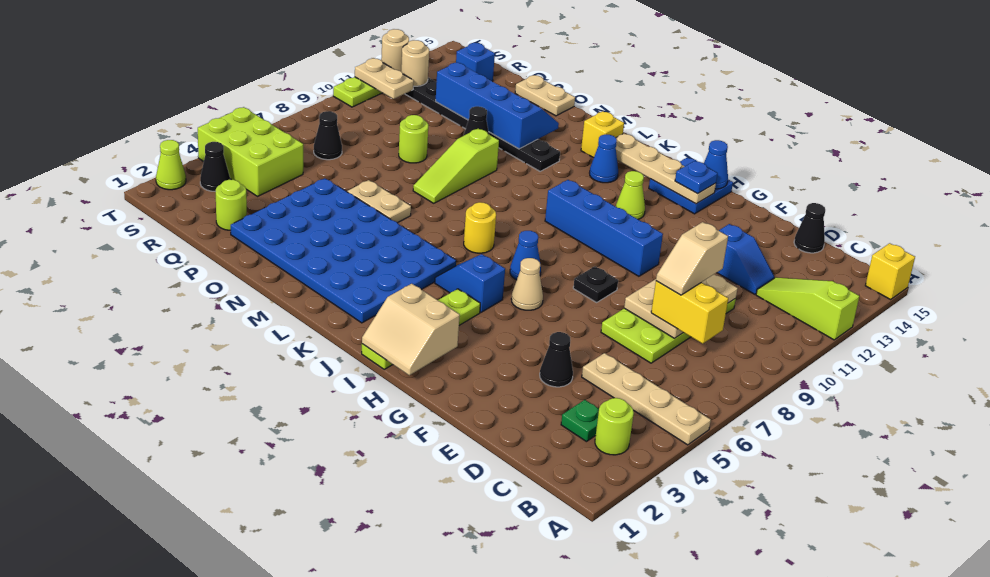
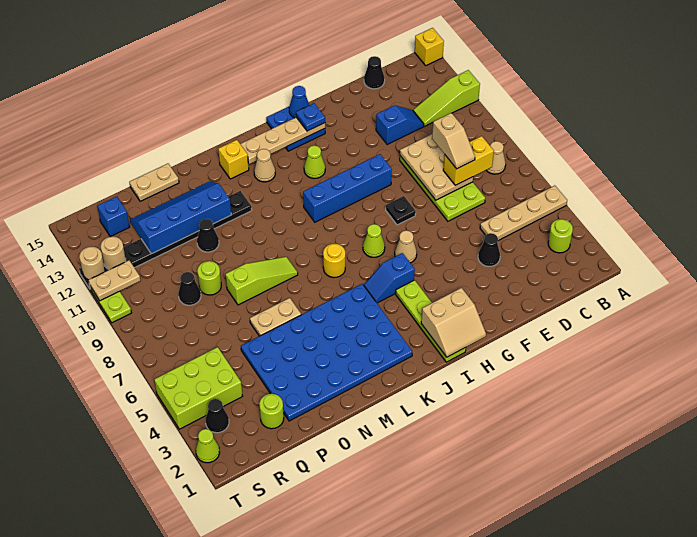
none -> tan 1x1 cone [486,141,506,174]
green 1x1 plate [561,400,599,442] -> none
blue 1x1 cone [510,231,541,280] -> lime 1x1 cone [363,224,385,257]
blue 1x1 cone [590,135,618,183] -> tan 1x1 cone [254,149,275,182]
lime 1x3 slope [413,129,499,203] -> lime 1x3 slope turned to [226,257,298,305]
black 1x1 cone [314,111,342,160] -> black 1x1 cone moved to [178,272,201,305]

